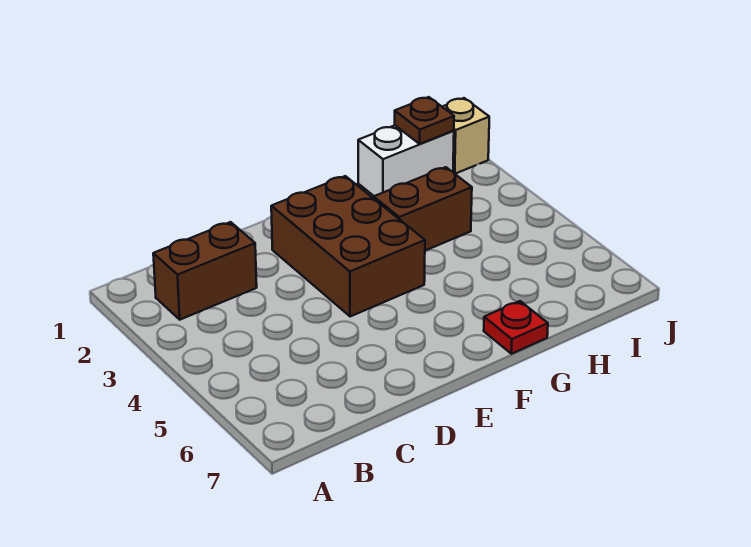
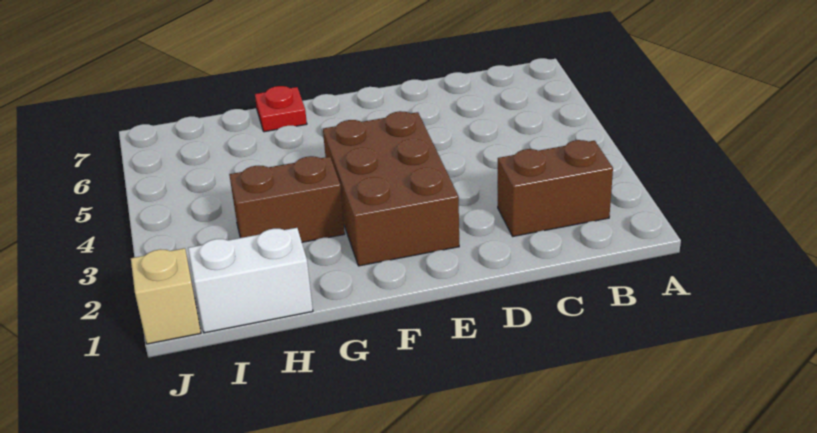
brown 1x1 plate [395,97,454,144] -> none

